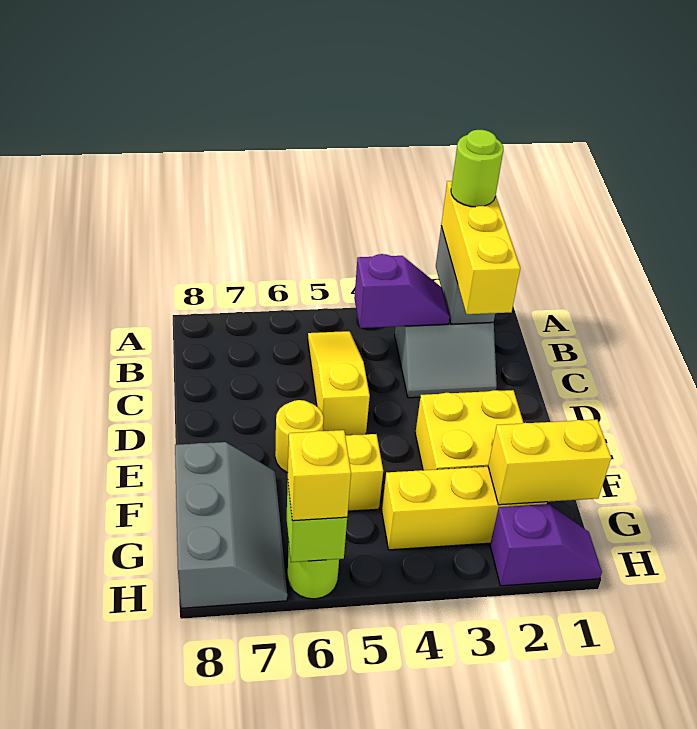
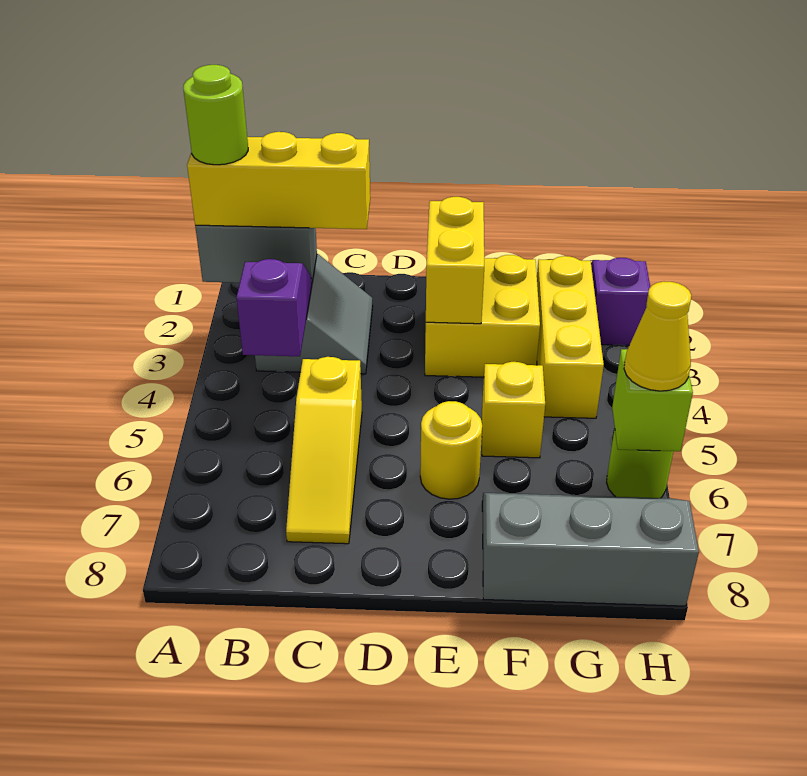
yellow 1x3 slope [308,331,370,435] -> yellow 1x3 slope turned to [286,357,362,544]
yellow 1x2 brick [488,419,611,505] -> yellow 1x2 brick moved to [426,197,484,324]
yellow 1x1 brick [288,430,351,521] -> yellow 1x1 cone [624,282,691,391]

